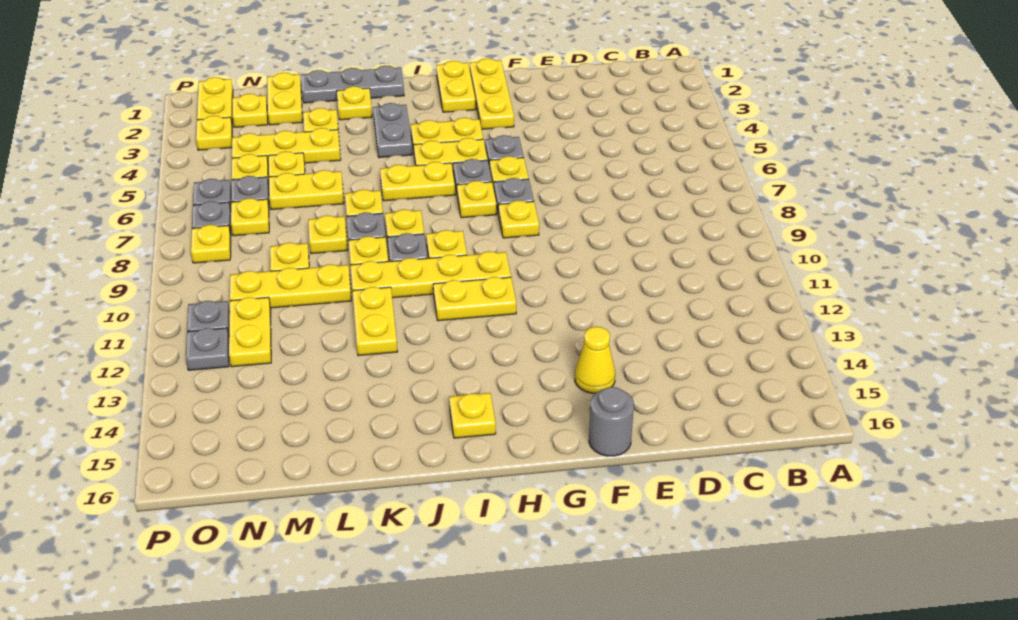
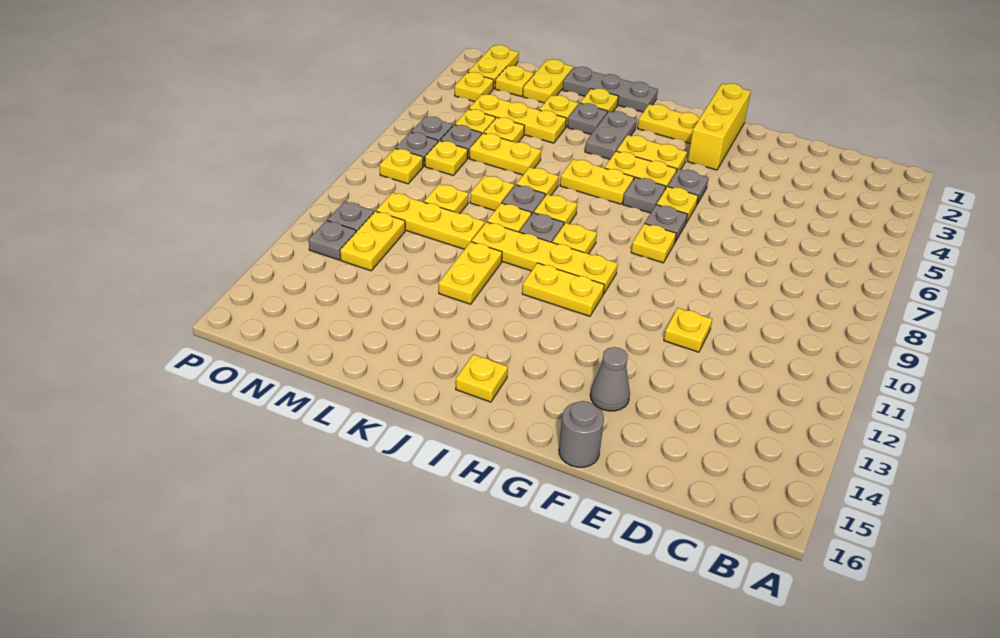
yellow 1x1 cone [575,327,615,393] -> grey 1x1 cone [590,347,630,411]
yellow 1x3 plate [470,58,514,129] -> yellow 1x3 brick [688,83,751,170]
yellow 1x2 plate [436,61,476,112] -> yellow 1x2 plate turned to [638,104,700,144]
yellow 1x1 plate [457,181,496,218] -> yellow 1x1 plate moved to [664,308,712,352]
none -> grey 1x1 plate [568,103,607,134]

